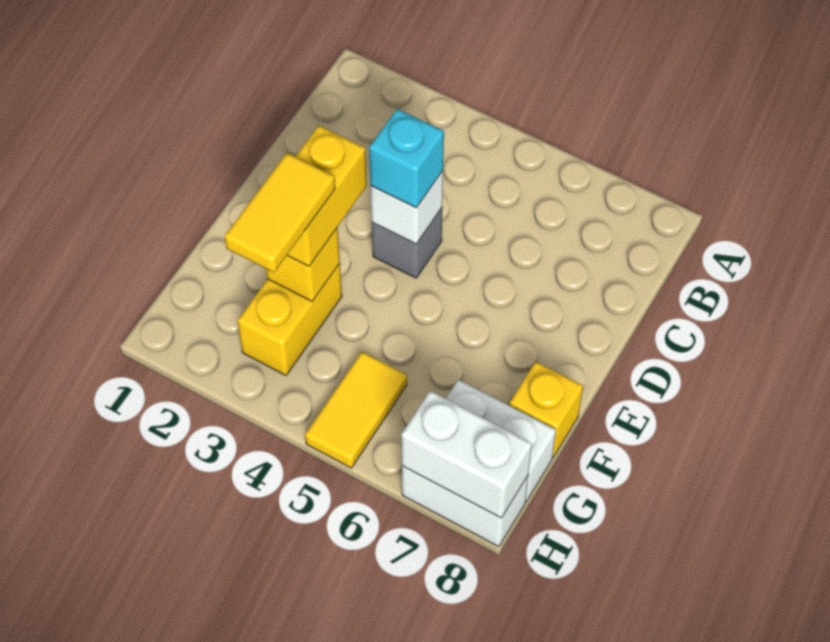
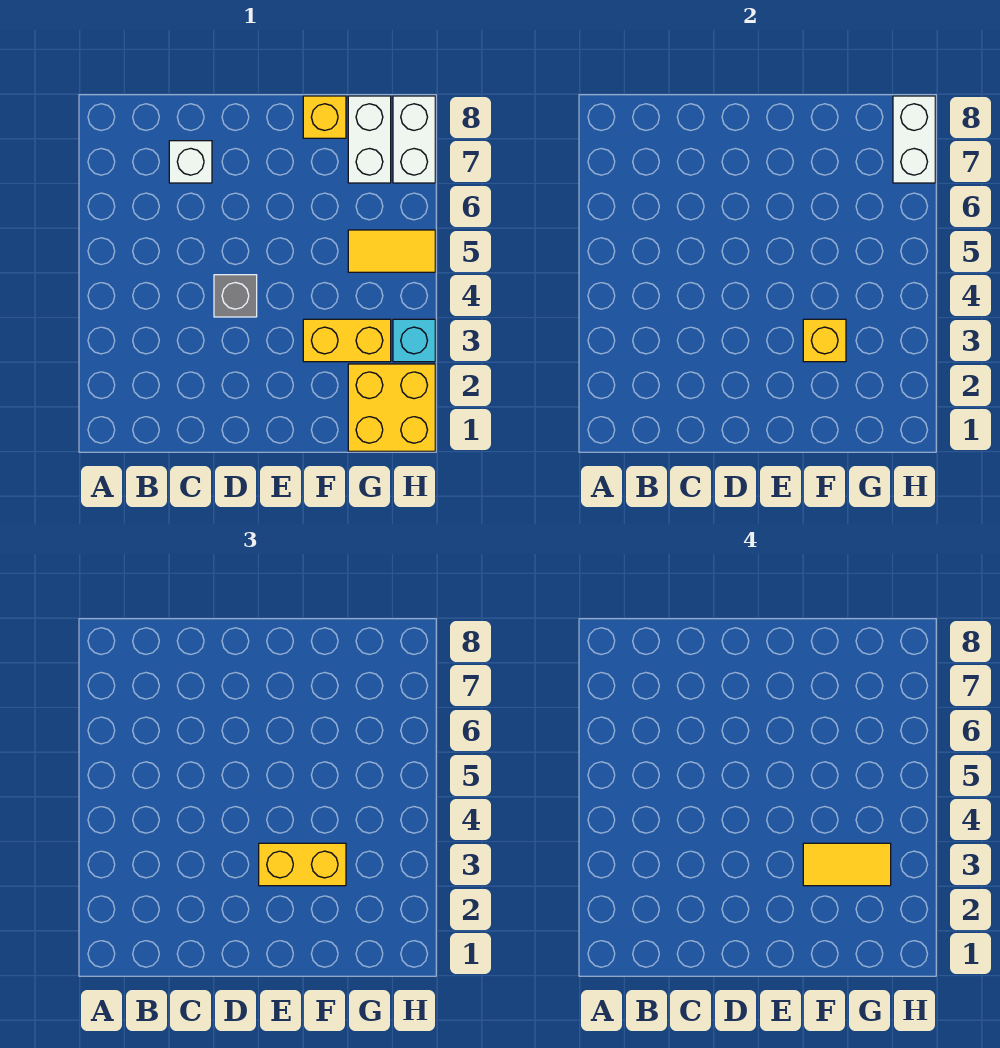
white 1x1 brick [370,171,443,244] -> white 1x1 brick moved to [169,141,212,183]
cyan 1x1 brick [369,109,444,208] -> cyan 1x1 brick moved to [393,319,435,362]
none -> yellow 2x2 brick [348,364,435,451]

